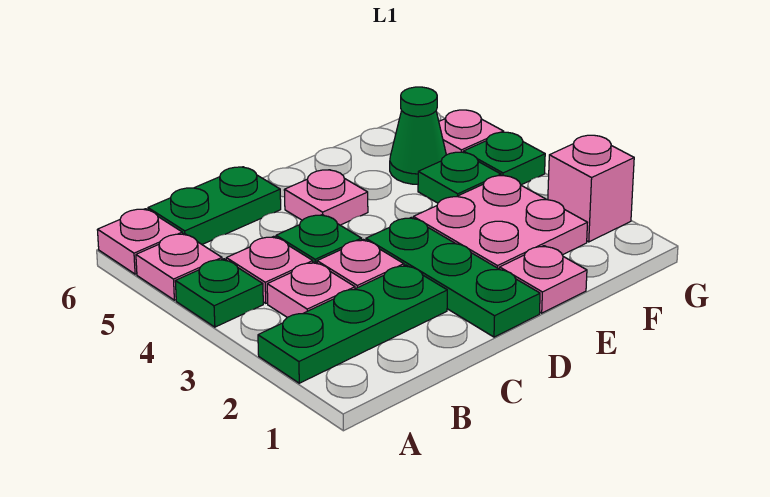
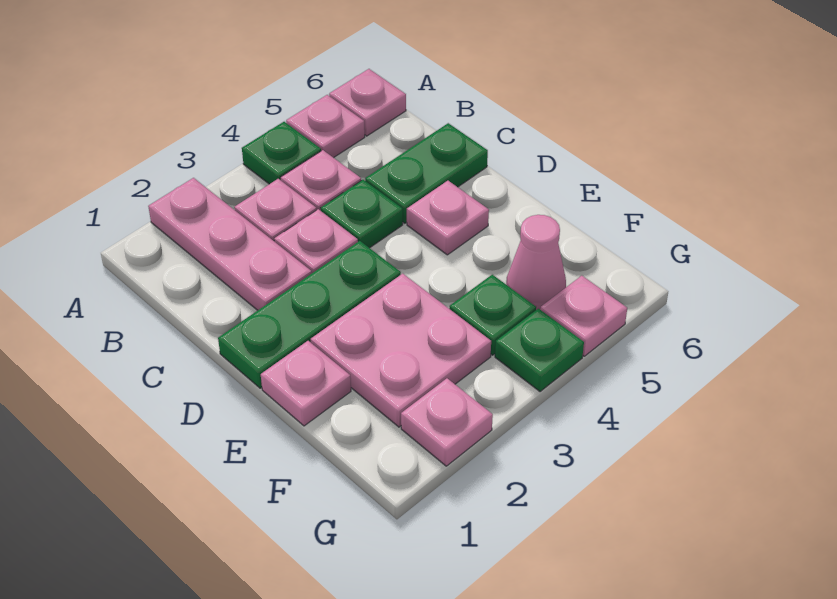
green 1x3 plate [258,265,447,383] -> pink 1x3 plate [148,178,312,310]
green 1x2 plate [148,167,281,244] -> green 1x2 plate turned to [365,123,488,223]
green 1x1 cone [390,87,446,184] -> pink 1x1 cone [506,215,566,310]
pink 1x1 brick [548,135,634,242] -> pink 1x1 plate [401,378,493,466]

